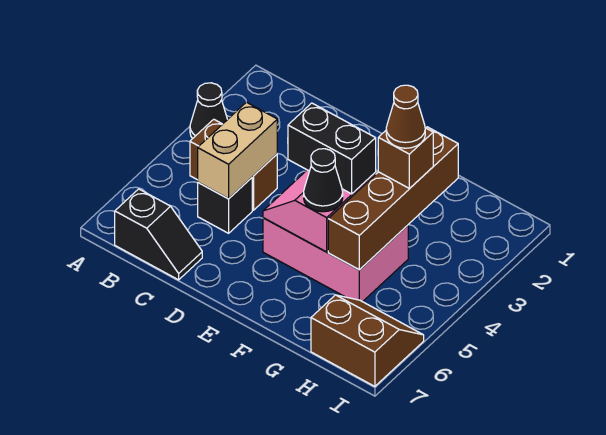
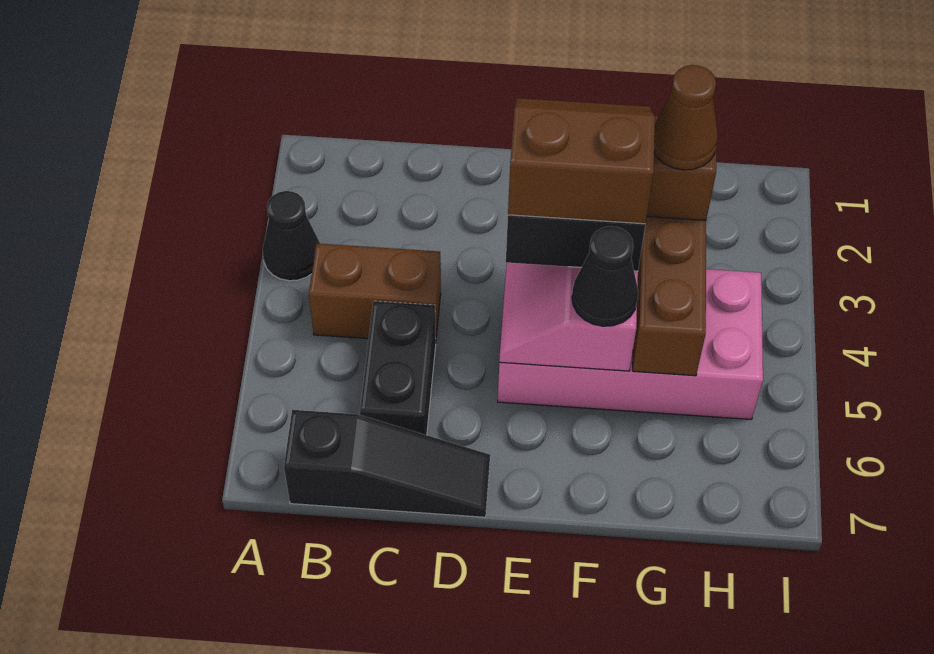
black 1x2 slope [115,189,202,280] -> black 1x3 slope [284,410,490,517]
tan 1x2 brick [198,102,277,199] -> none
black 1x1 brick [198,178,252,233] -> black 1x2 brick [360,301,436,435]
pink 2x3 brick [263,218,408,302] -> pink 2x4 brick [498,269,763,419]
brown 2x2 slope [311,295,424,386] -> brown 2x2 slope moved to [508,98,655,224]

